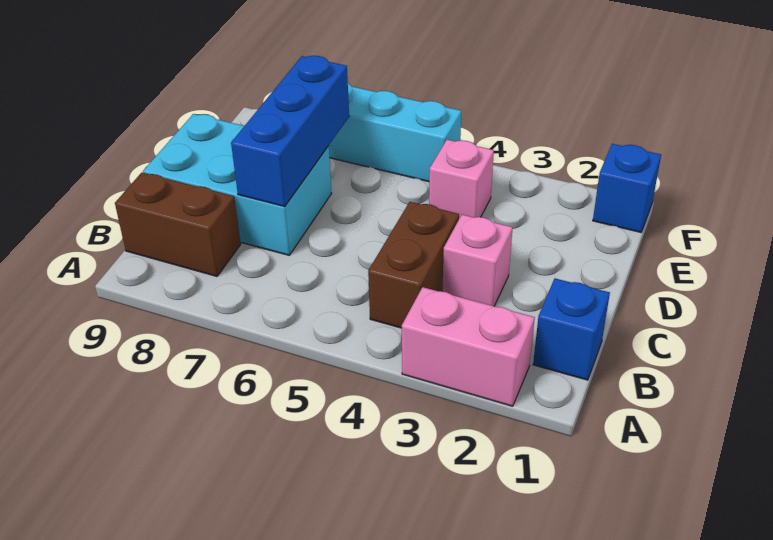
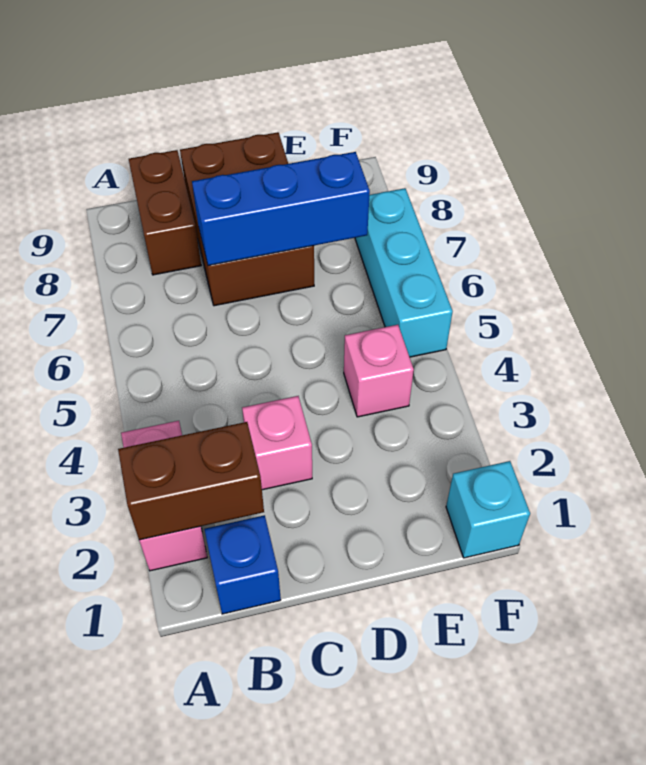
brown 1x2 brick [368,202,459,328] -> brown 1x2 brick moved to [118,422,264,540]
cyan 2x3 brick [143,114,332,255] -> brown 2x3 brick [180,132,314,306]
blue 1x1 brick [593,144,661,232] -> cyan 1x1 brick [446,461,530,558]

